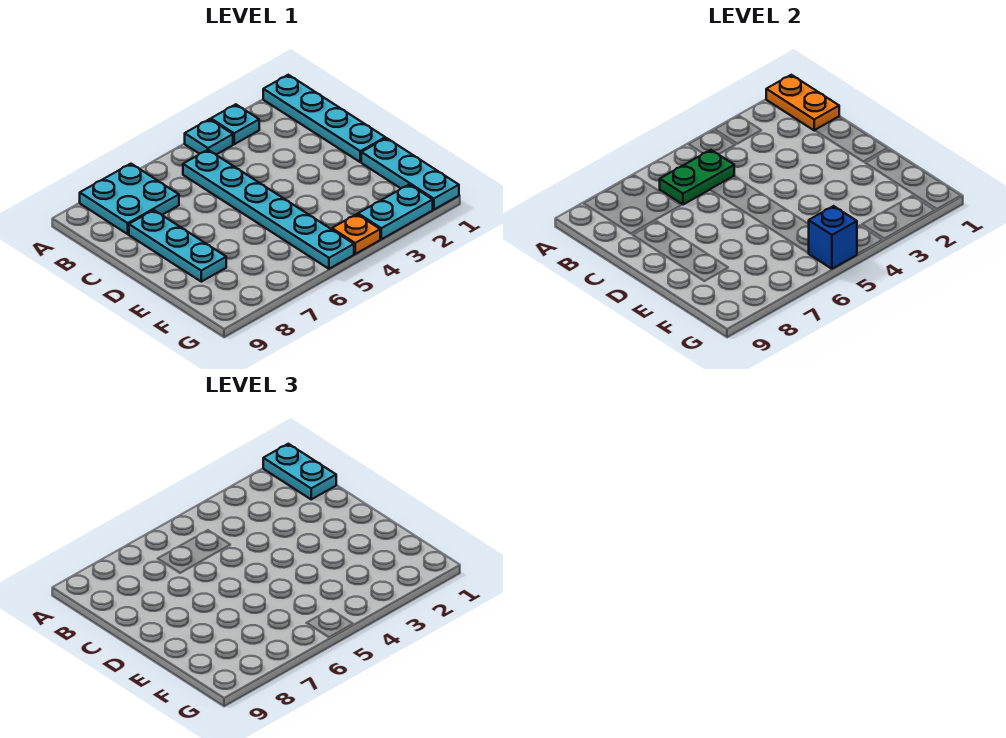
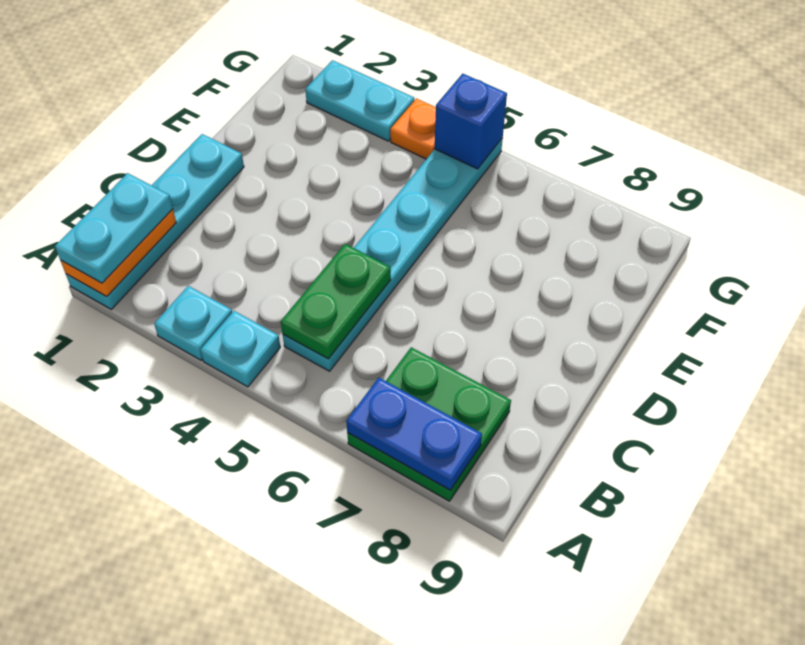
cyan 2x2 plate [80,164,179,234] -> green 2x2 plate [347,347,511,501]
none -> blue 1x2 plate [346,378,482,490]
green 1x2 plate [660,150,734,205] -> green 1x2 plate turned to [281,244,391,359]
cyan 1x3 plate [129,210,226,282] -> none
cyan 1x3 plate [361,138,459,210] -> none

